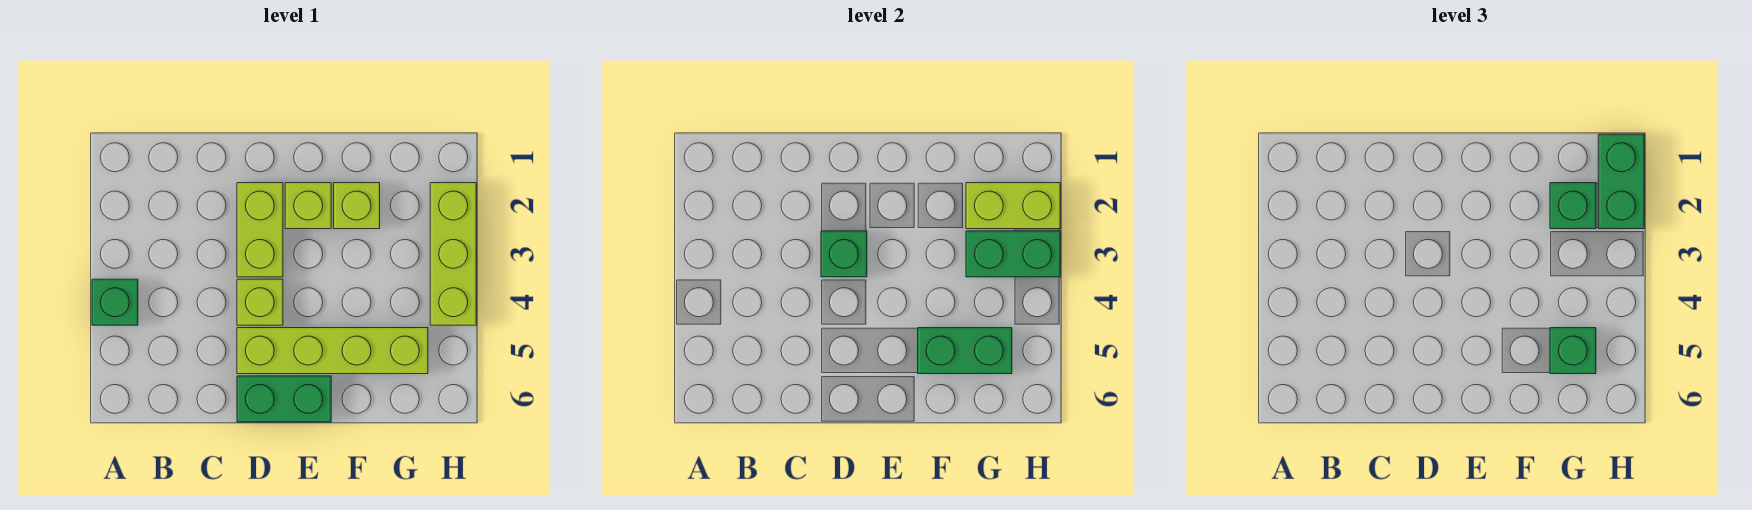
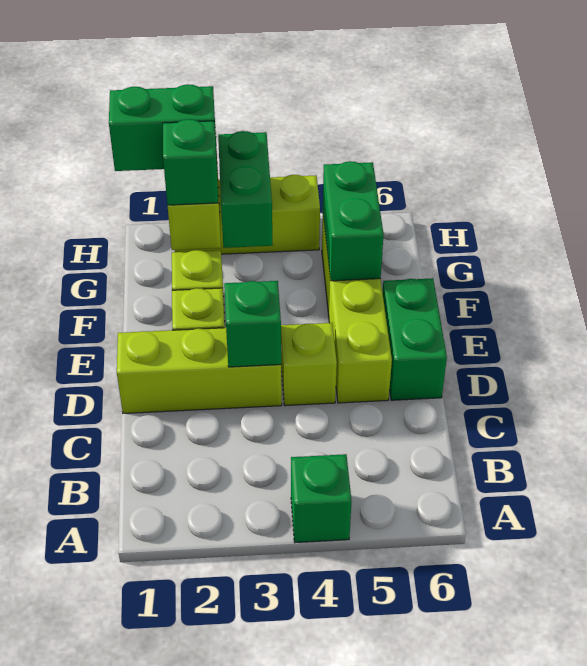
lime 1x2 brick [237,183,283,277] -> lime 1x3 brick [117,328,282,413]
green 1x1 brick [1550,328,1596,374] -> none

